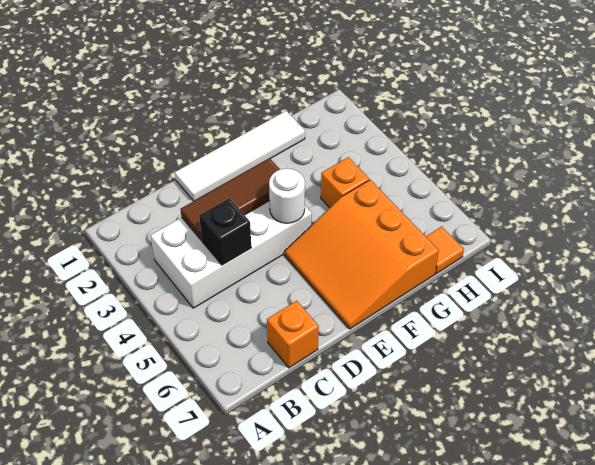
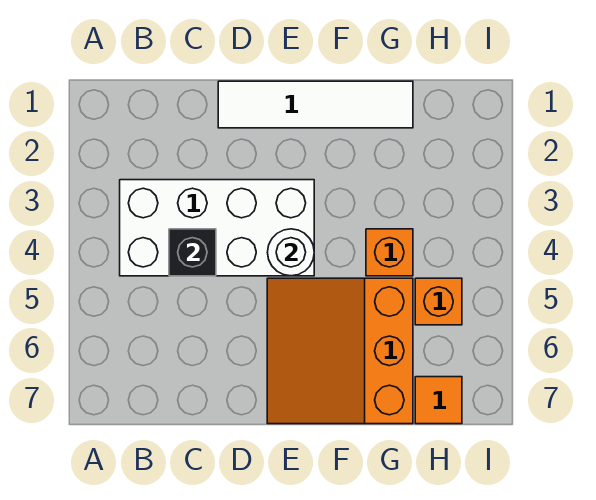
brown 1x3 tile [181,158,280,240] -> none
orange 1x1 brick [267,301,319,368] -> orange 1x1 brick moved to [415,278,462,325]

